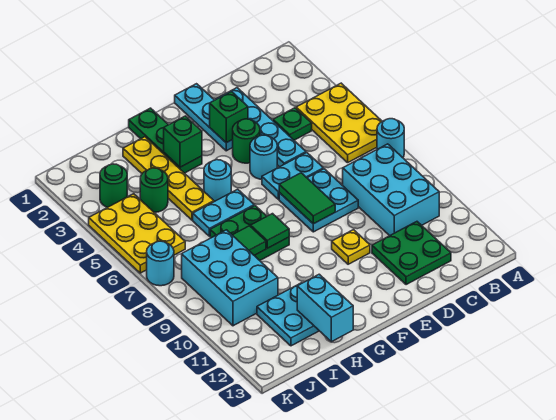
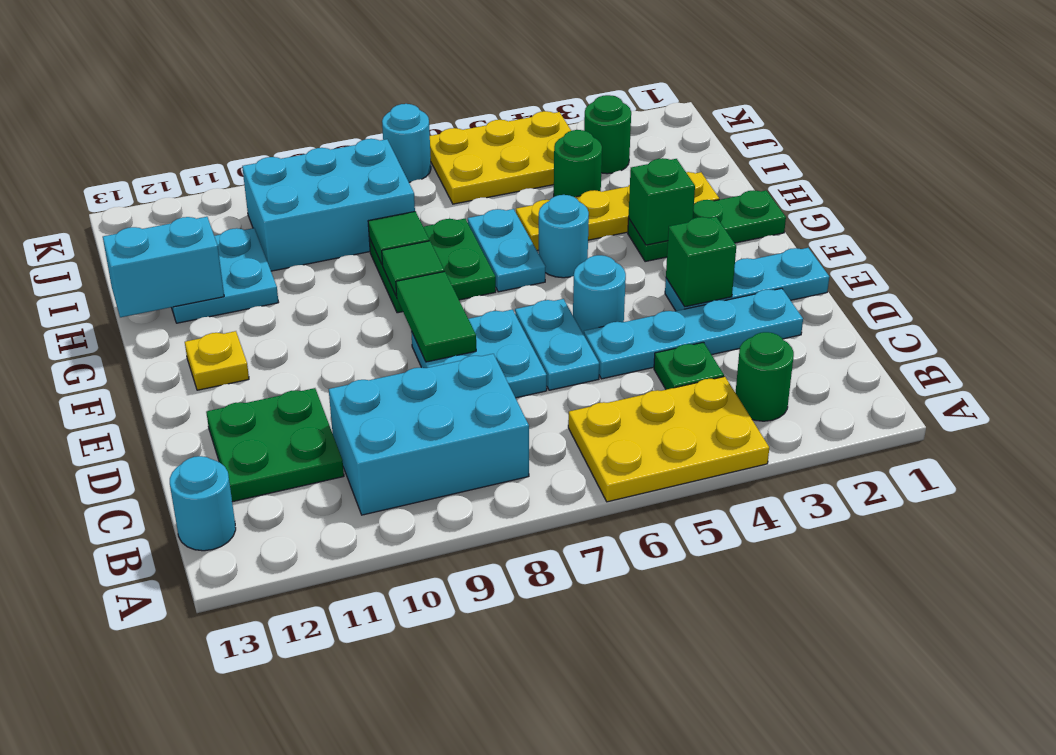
cyan 1x1 round brick [377,119,404,158] -> cyan 1x1 round brick moved to [170,456,236,551]
green 1x1 round brick [232,119,260,163] -> green 1x1 round brick moved to [736,332,794,421]
green 1x2 tile [279,173,335,224] -> green 1x2 tile turned to [396,271,476,362]
yellow 1x1 plate [332,230,370,264] -> yellow 1x1 plate moved to [185,331,249,390]

